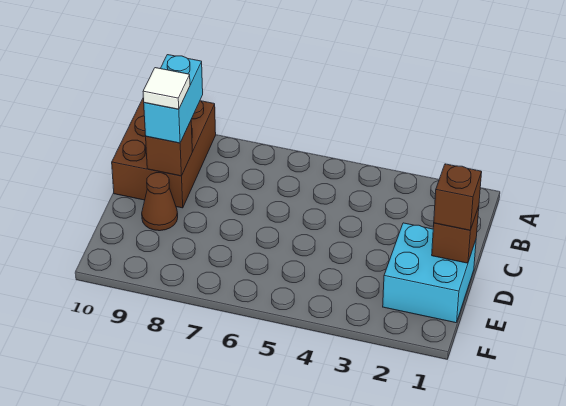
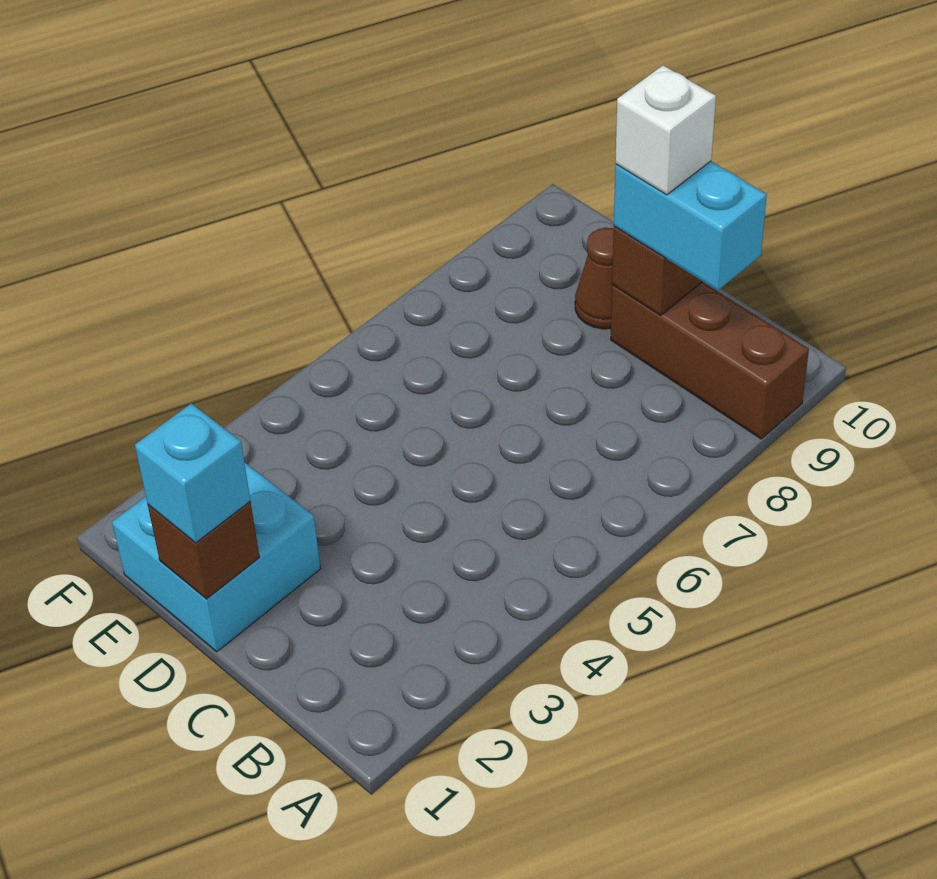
brown 2x3 brick [112,98,216,208] -> brown 1x3 brick [611,282,809,439]
white 1x1 tile [143,68,190,109] -> white 1x1 brick [615,65,716,195]
brown 1x1 brick [434,164,482,230] -> cyan 1x1 brick [135,403,250,543]

